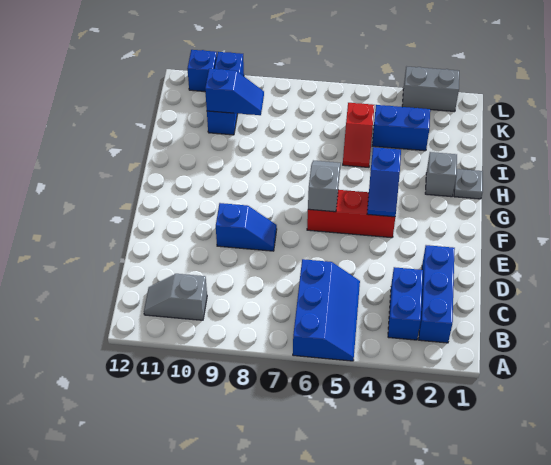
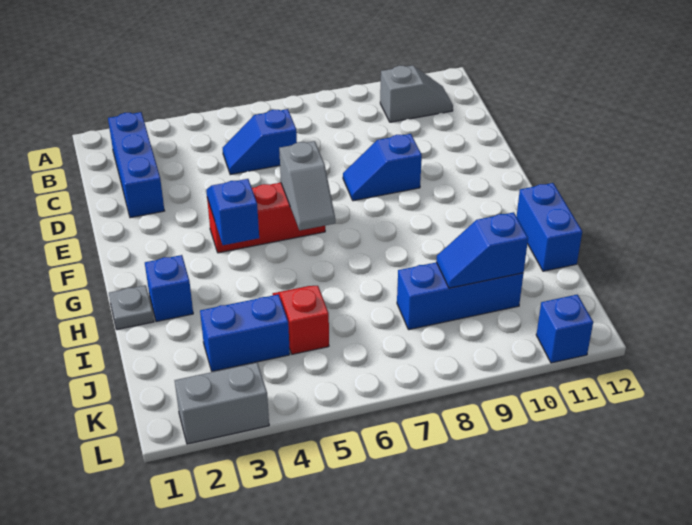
blue 2x3 slope [293,259,360,361] -> blue 1x2 slope [223,109,297,175]
blue 1x2 brick [388,267,423,340] -> blue 1x2 brick moved to [516,183,582,271]
grey 1x1 brick [425,152,457,197] -> blue 1x1 brick [145,255,193,322]
blue 1x3 brick [207,52,244,135] -> blue 1x3 brick turned to [397,262,523,330]

